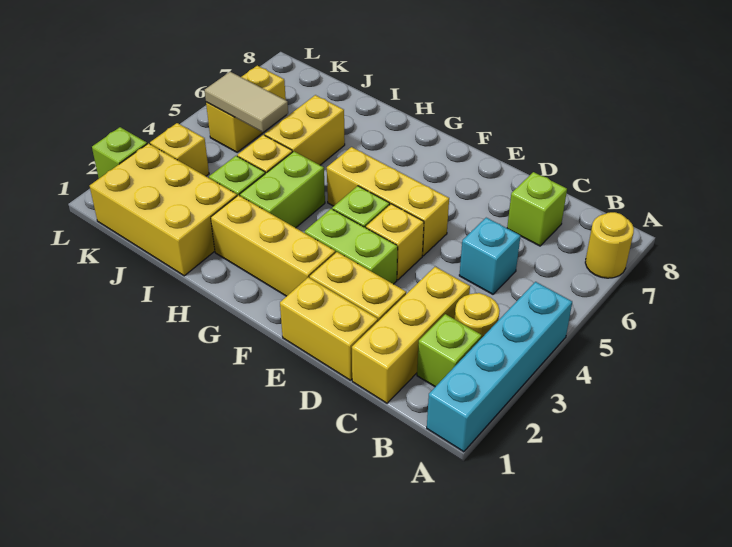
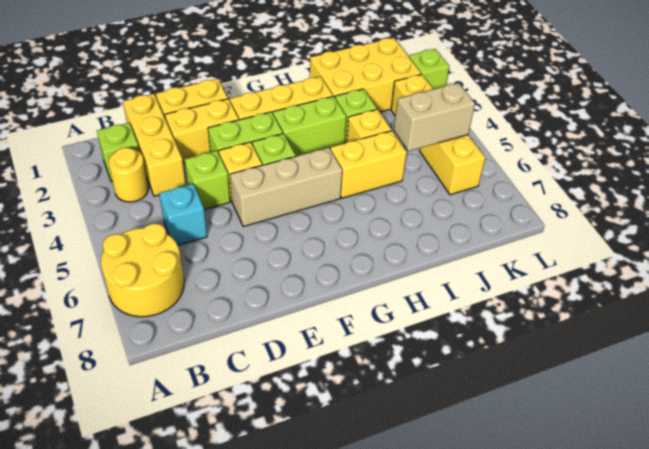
cyan 1x4 brick [427,282,572,452] -> none
yellow 1x1 round brick [585,212,634,278] -> yellow 2x2 round brick [101,224,184,317]
lime 1x1 brick [507,172,567,246] -> lime 1x1 brick moved to [185,151,230,210]
yellow 1x3 brick [327,147,449,256] -> tan 1x3 brick [230,148,342,227]
lime 1x2 brick [240,152,325,228] -> lime 1x2 brick turned to [273,96,346,156]
yellow 1x2 brick [265,95,345,165] -> yellow 1x2 brick turned to [330,131,407,198]
tan 1x2 tile [205,72,288,132] -> tan 1x2 brick [394,83,475,151]

